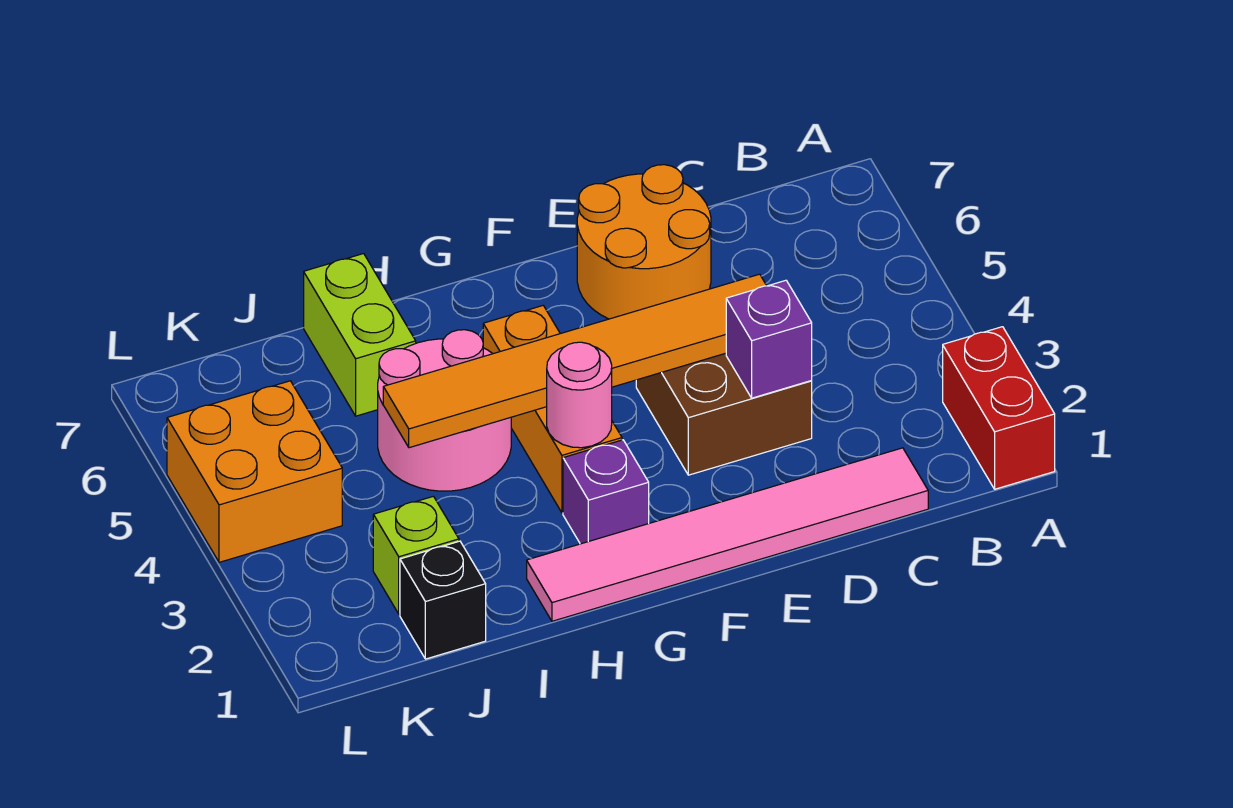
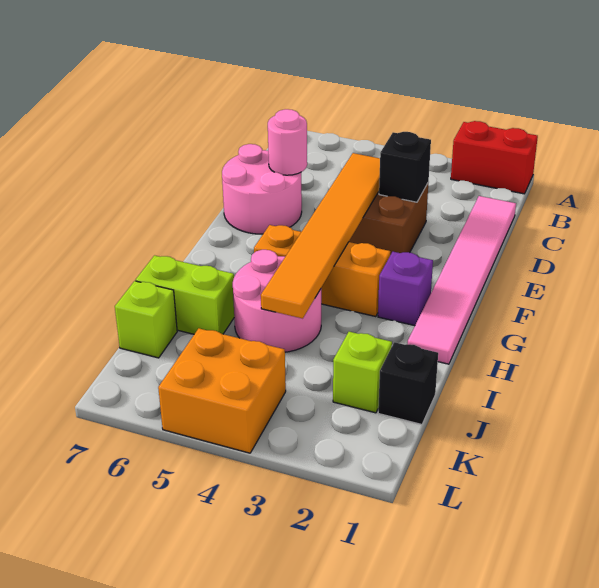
purple 1x1 brick [726,280,812,398] -> black 1x1 brick [379,132,431,202]
orange 2x2 round brick [577,165,711,319] -> pink 2x2 round brick [222,144,302,234]
pink 1x1 round brick [547,342,612,448] -> pink 1x1 round brick moved to [268,109,307,175]
none -> lime 1x1 brick [115,281,177,358]

